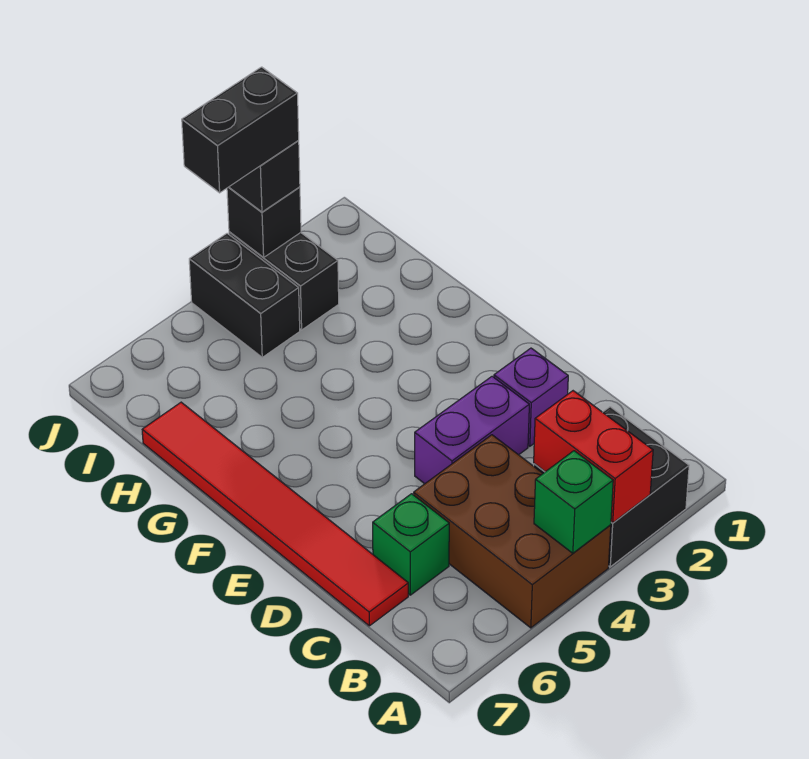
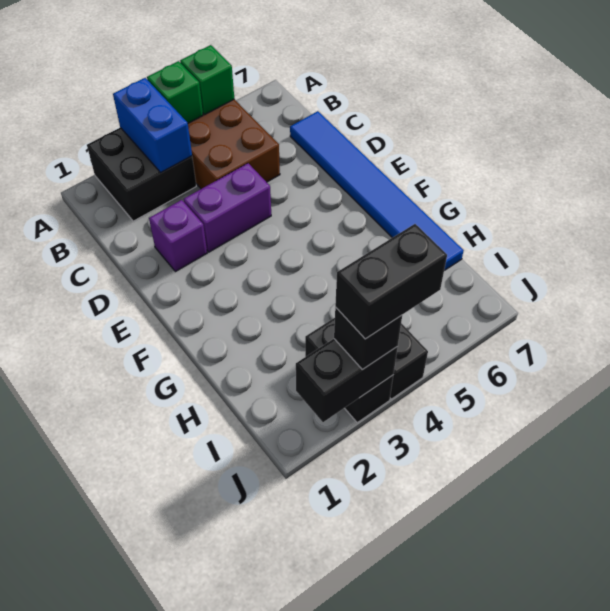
red 1x2 brick [534,391,653,523] -> blue 1x2 brick [113,78,192,173]
green 1x1 brick [373,494,449,595] -> green 1x1 brick moved to [180,45,234,114]
red 1x6 tile [142,402,408,626] -> blue 1x6 tile [290,111,464,270]
black 1x1 brick [227,187,301,257] -> black 1x2 brick [296,339,398,422]

